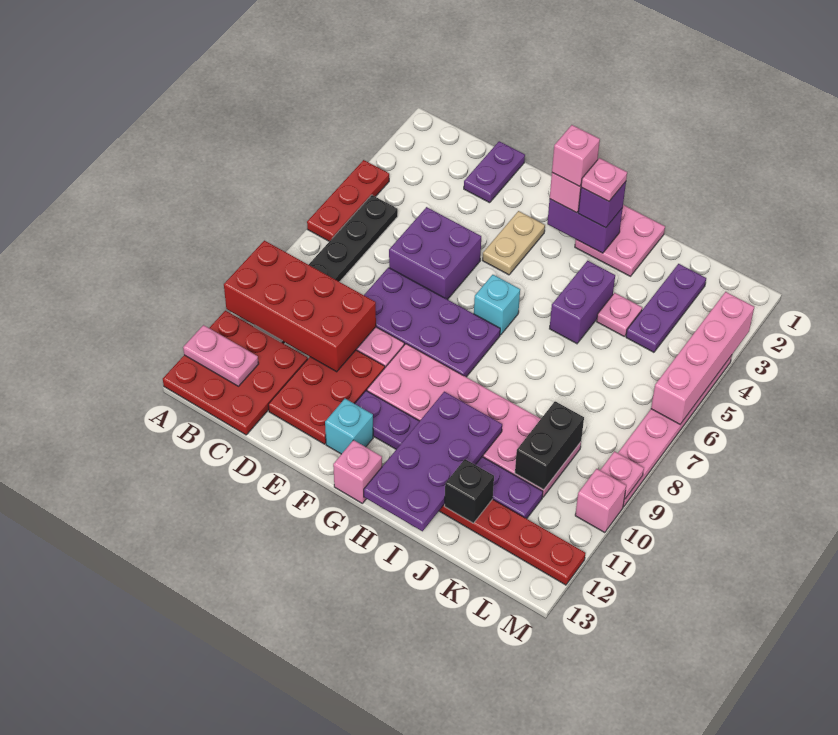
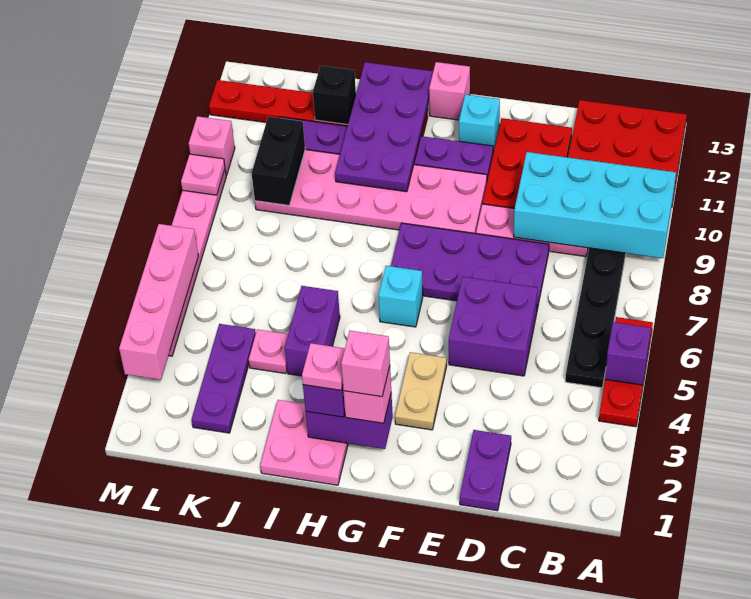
none -> purple 1x1 brick [605,322,651,385]
red 2x4 brick [224,241,376,372] -> cyan 2x4 brick [514,152,676,258]
pink 1x2 plate [183,325,259,386] -> none

